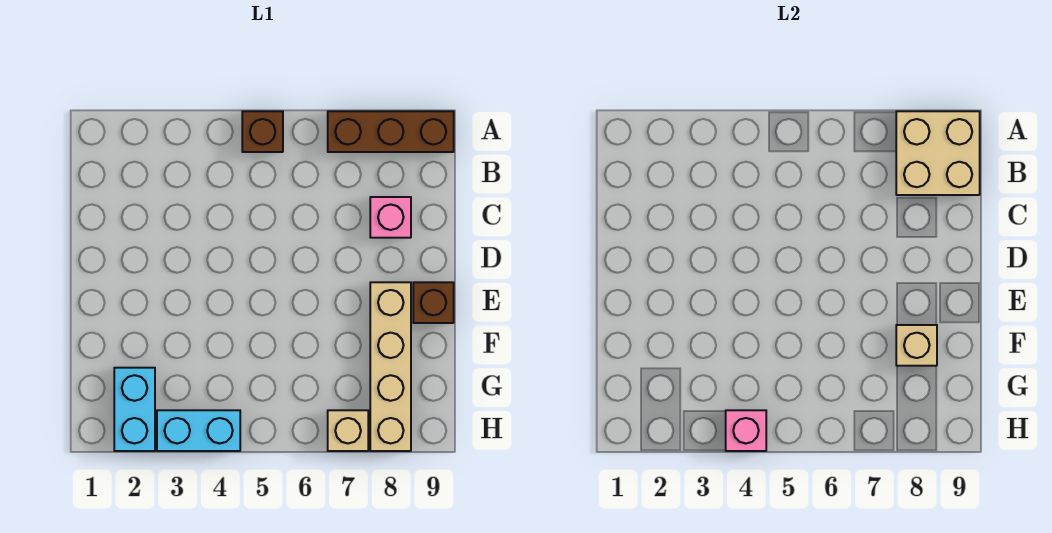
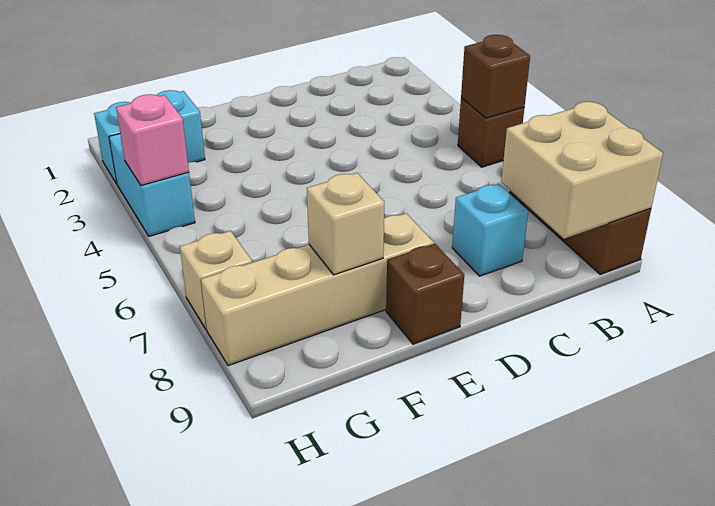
none -> brown 1x1 brick [461,35,530,118]
pink 1x1 brick [370,197,411,238] -> cyan 1x1 brick [452,184,528,276]

